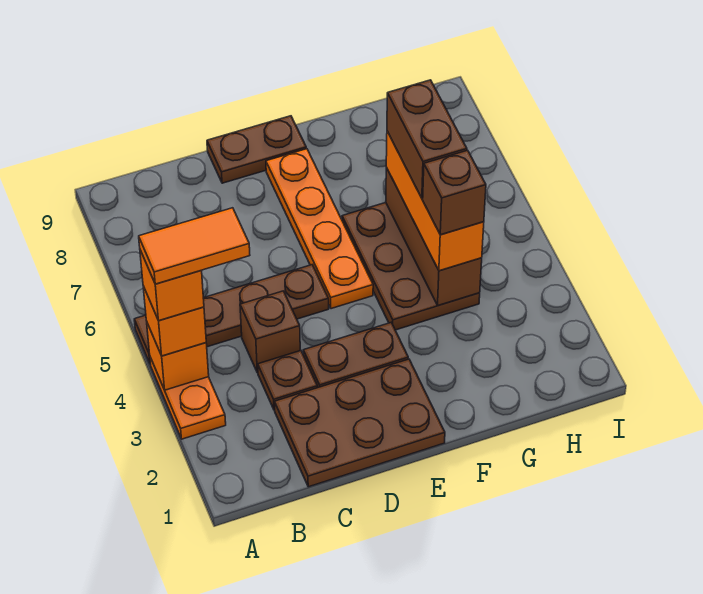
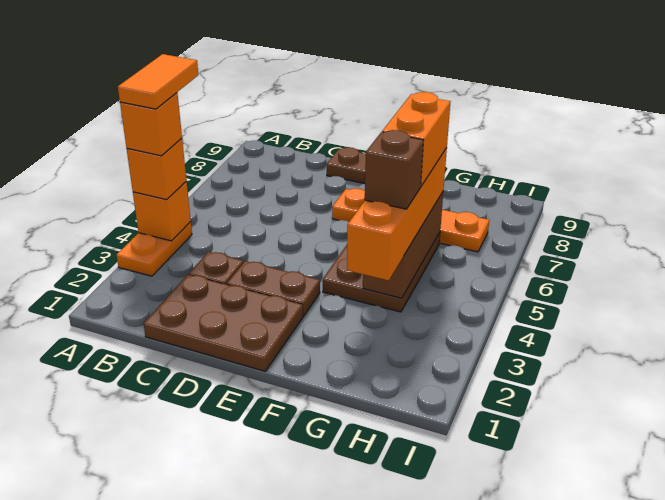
orange 1x2 tile [139,208,250,284] -> orange 1x2 tile turned to [118,54,198,109]
brown 1x4 plate [134,265,329,363] -> none
brown 1x1 brick [240,291,300,373] -> none
orange 1x4 plate [266,149,373,309] -> orange 1x4 plate turned to [332,188,489,252]
orange 1x3 brick [386,131,484,271] -> orange 1x4 brick [347,148,447,280]
brown 1x2 brick [387,80,467,198] -> orange 1x2 brick [382,92,451,186]

